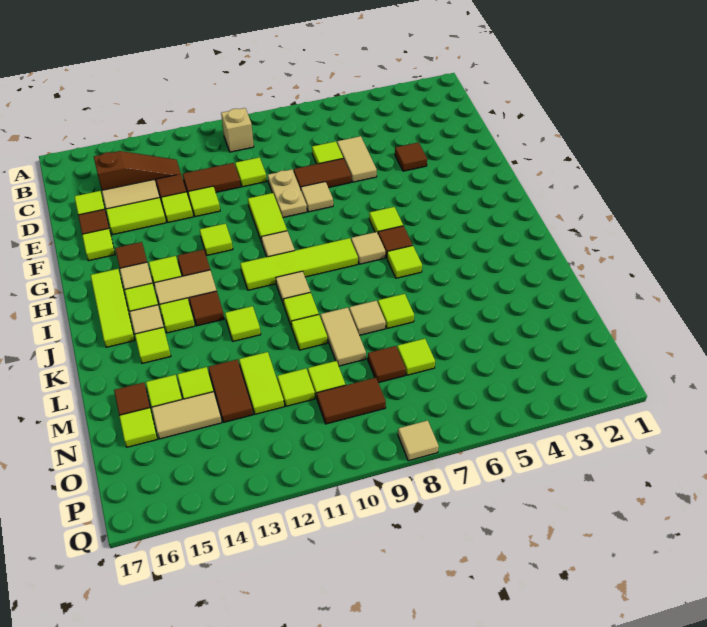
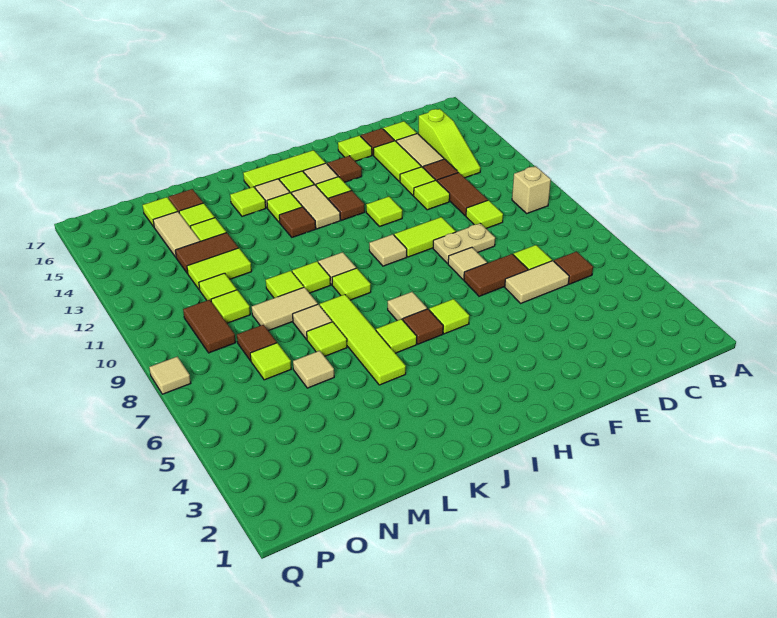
brown 1x3 slope [94,151,181,190] -> lime 1x3 slope [418,109,481,178]
brown 1x1 tile [395,142,427,171] -> brown 1x1 tile moved to [554,252,593,284]
brown 1x2 tile [294,158,351,189] -> brown 1x2 tile turned to [464,254,528,296]
lime 1x4 tile [240,238,358,290] -> lime 1x4 tile moved to [320,294,406,385]
lime 1x1 tile [225,306,261,341] -> lime 1x1 tile moved to [332,268,371,300]
none -> tan 1x1 tile [293,351,334,388]

